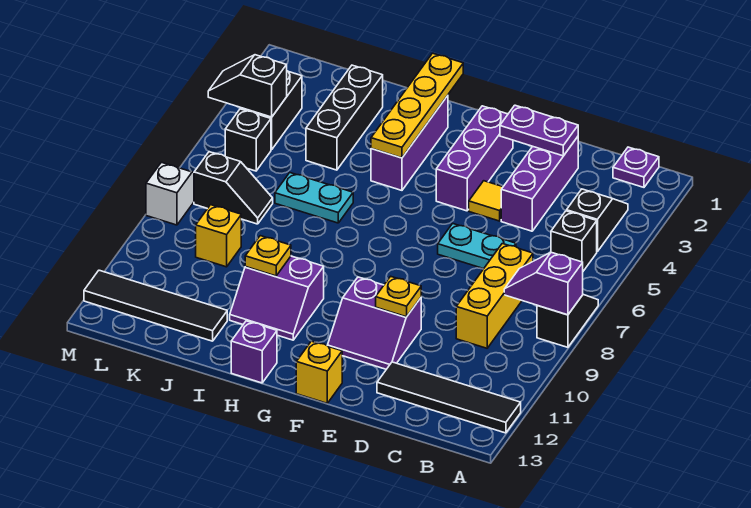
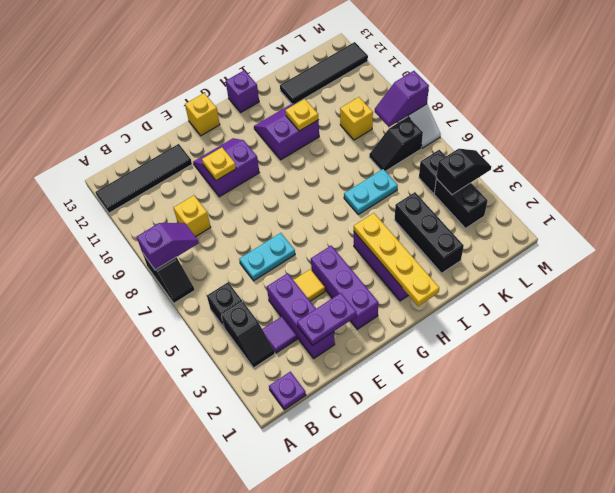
none -> purple 1x1 tile [262,317,297,353]
yellow 1x3 brick [456,244,533,348] -> yellow 1x1 brick [173,195,211,237]
none -> purple 1x2 slope [375,71,429,127]

